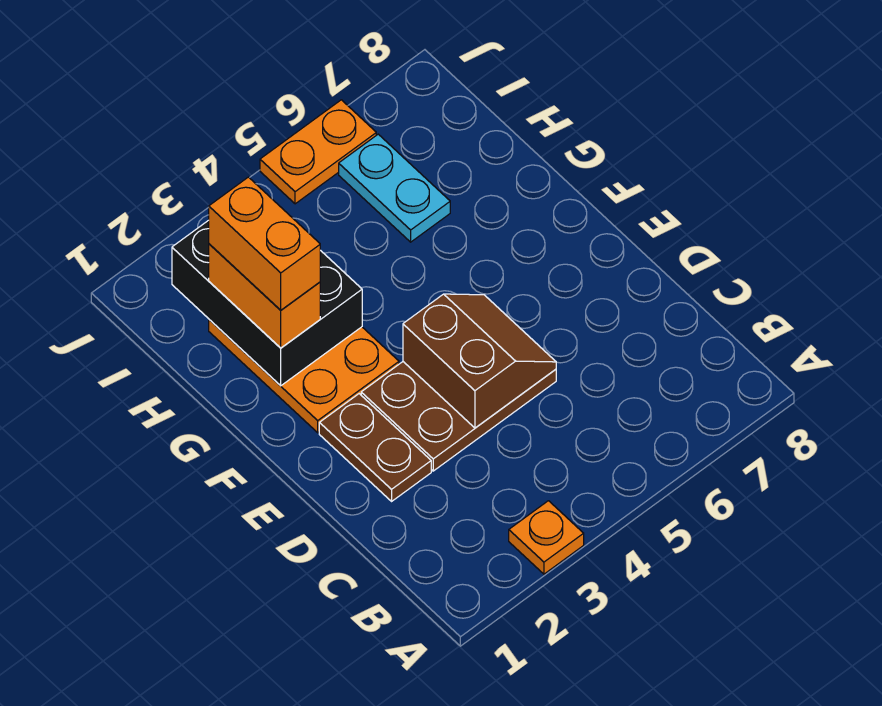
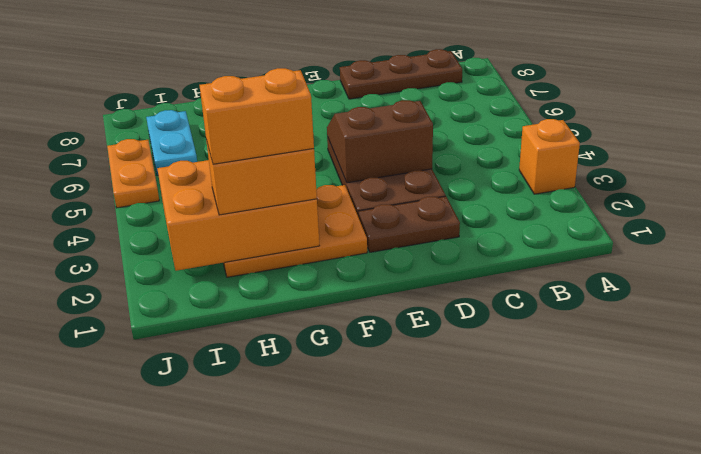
orange 1x1 plate [509,501,584,574] -> orange 1x1 brick [519,119,580,194]
none -> brown 1x3 plate [340,49,462,99]
black 2x3 brick [172,220,362,386] -> orange 2x3 brick [157,160,319,271]
cyan 1x2 plate [339,134,450,242] -> cyan 1x2 plate turned to [146,110,197,175]

